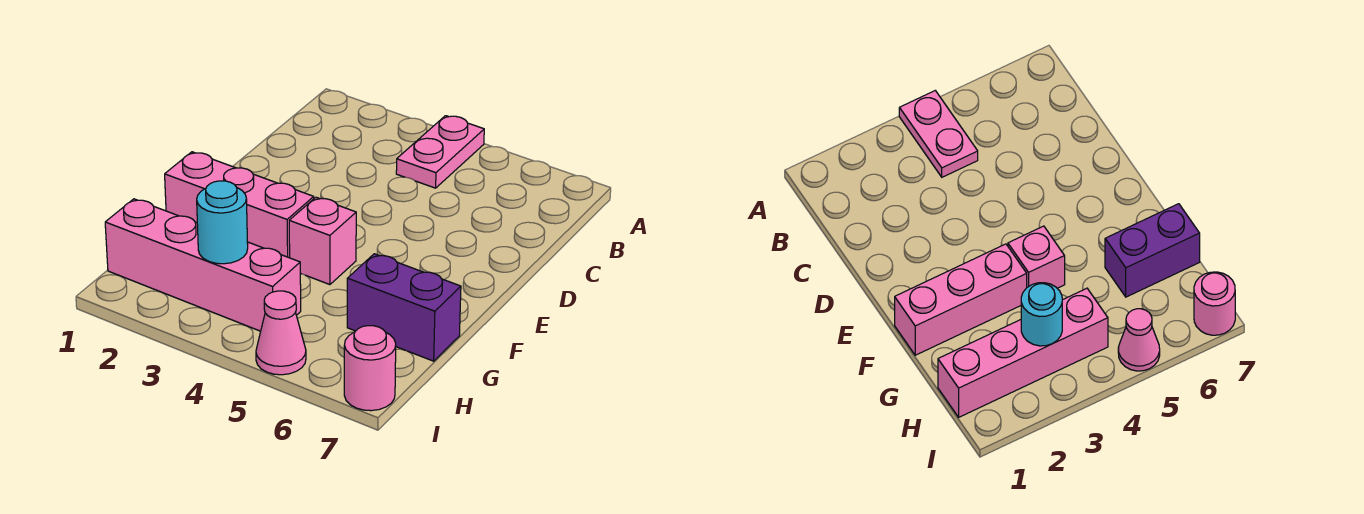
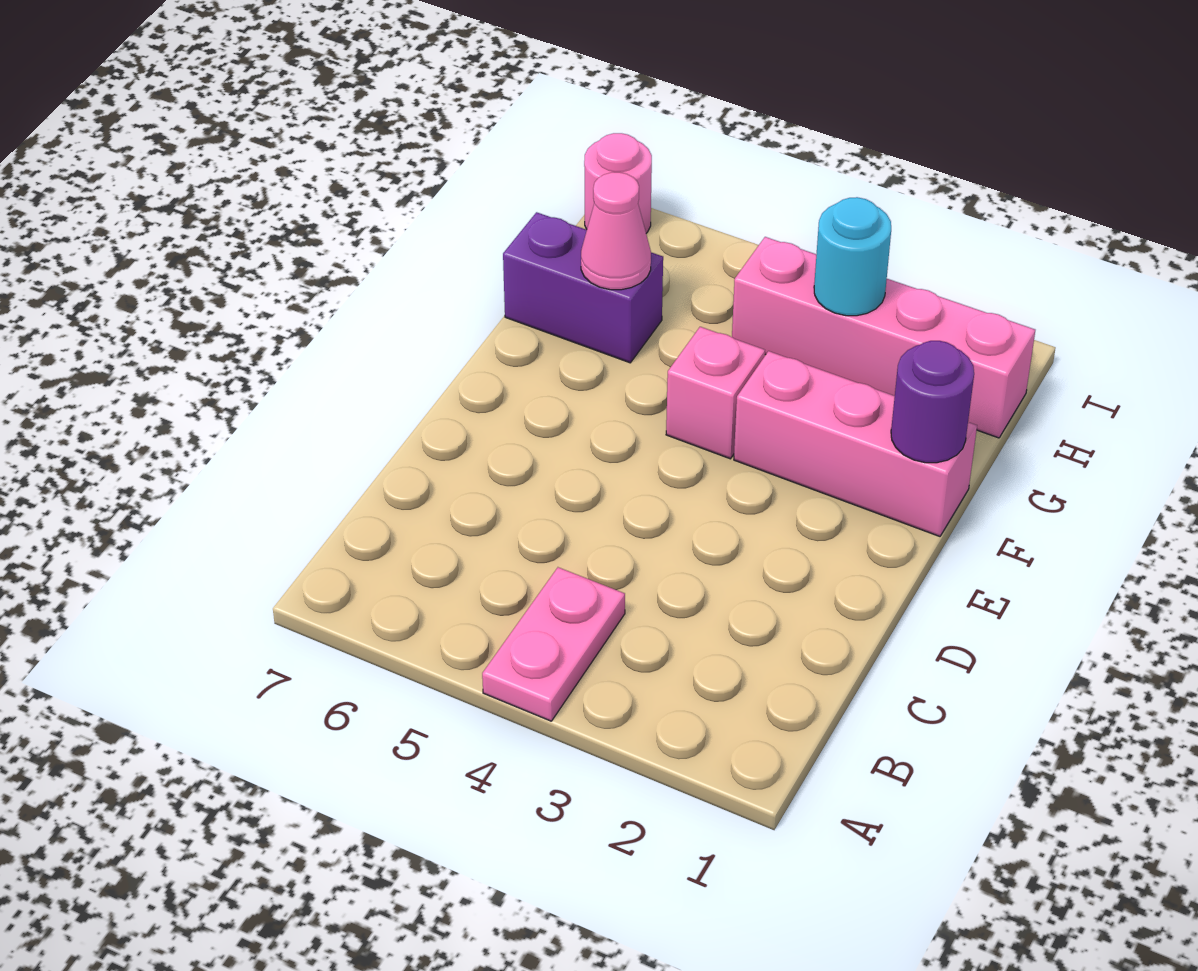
none -> purple 1x1 round brick [891,341,974,463]
pink 1x1 cone [256,291,306,375] -> pink 1x1 cone moved to [581,172,651,290]

